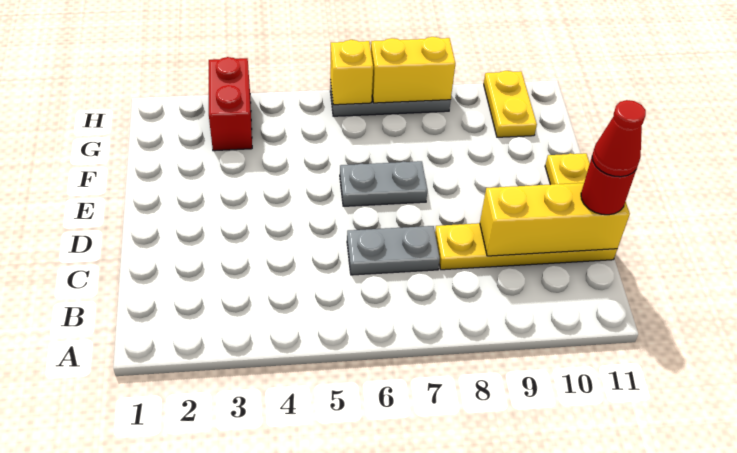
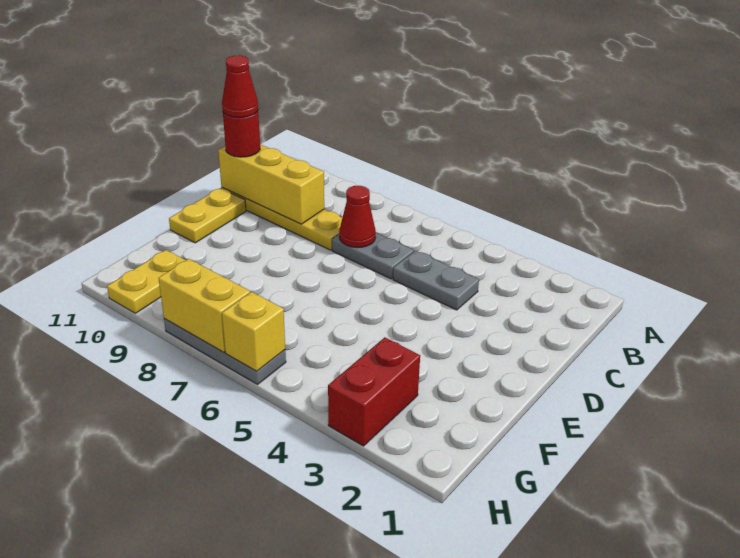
none -> red 1x1 cone [339,186,376,248]
grey 1x2 plate [340,161,427,206] -> grey 1x2 plate moved to [393,251,479,310]

